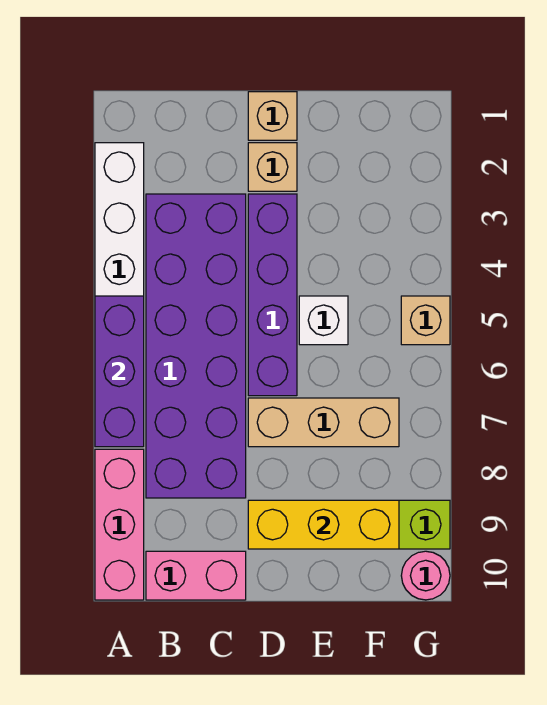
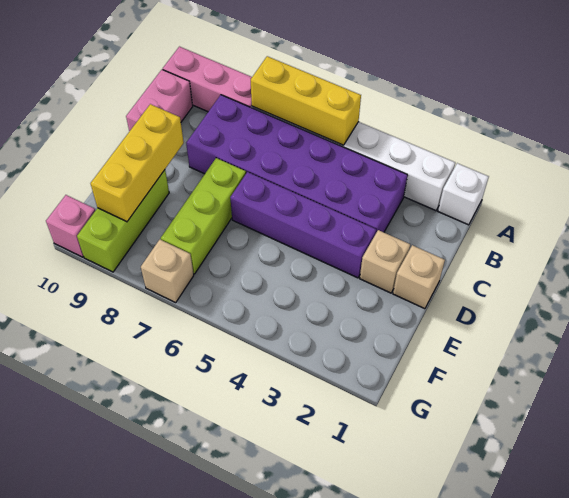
purple 1x3 brick [95,296,144,447] -> yellow 1x3 brick [251,56,361,145]
tan 1x3 brick [248,398,399,447] -> lime 1x3 brick [161,158,246,274]
white 1x1 brick [299,296,348,345] -> white 1x1 brick moved to [438,163,489,225]
tan 1x1 brick [401,296,450,345] -> tan 1x1 brick moved to [141,240,194,303]
pink 1x1 round brick [401,551,450,600] -> pink 1x1 brick [46,195,96,257]

